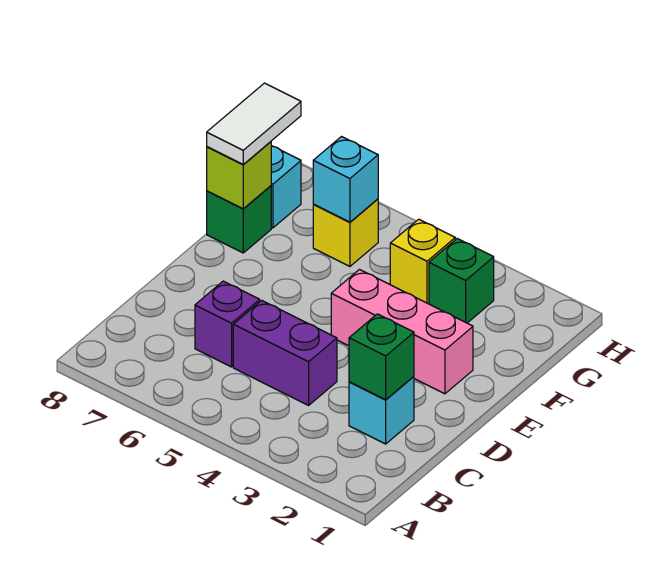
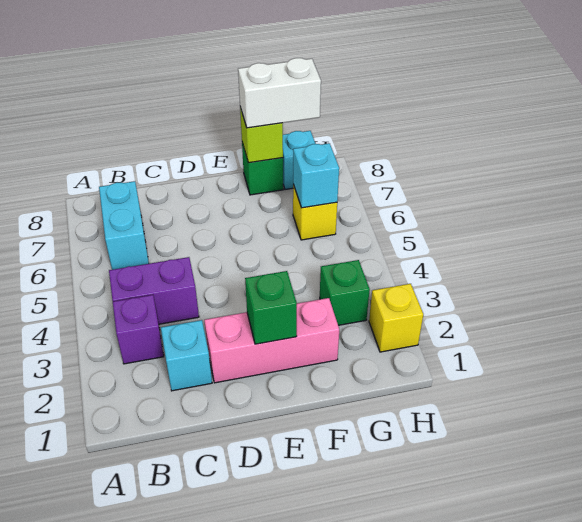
none -> cyan 1x2 brick [99,181,149,270]
green 1x1 brick [349,314,414,400] -> green 1x1 brick moved to [245,271,297,344]
purple 1x2 brick [233,300,337,405] -> purple 1x2 brick turned to [109,257,199,324]
purple 1x1 brick [195,281,260,367] -> purple 1x1 brick moved to [113,295,164,364]
pink 1x3 brick [331,270,473,394] -> pink 1x3 brick turned to [204,298,339,383]
white 1x2 tile [207,83,301,165] -> white 1x2 brick [238,58,321,128]
yellow 1x1 brick [390,219,455,304] -> yellow 1x1 brick moved to [369,284,423,352]

